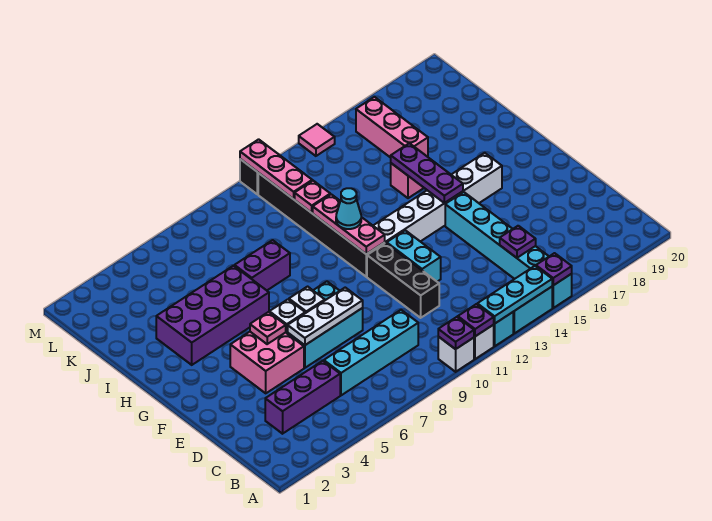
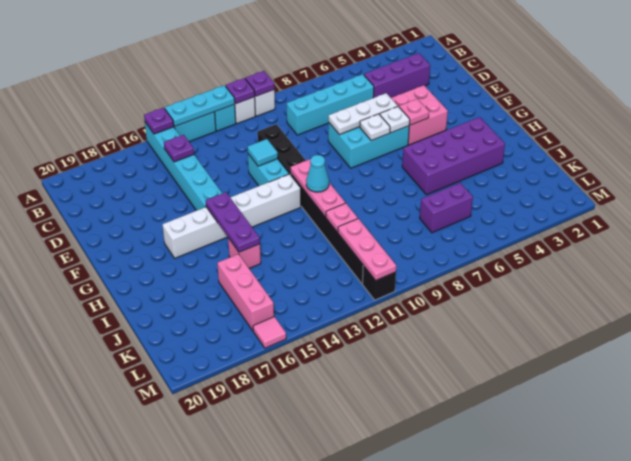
none -> cyan 1x1 tile [247,139,278,166]
purple 1x2 brick [235,240,290,290] -> purple 1x2 brick moved to [420,183,473,233]
pink 1x1 tile [299,124,335,156] -> pink 1x1 tile moved to [253,317,286,348]

